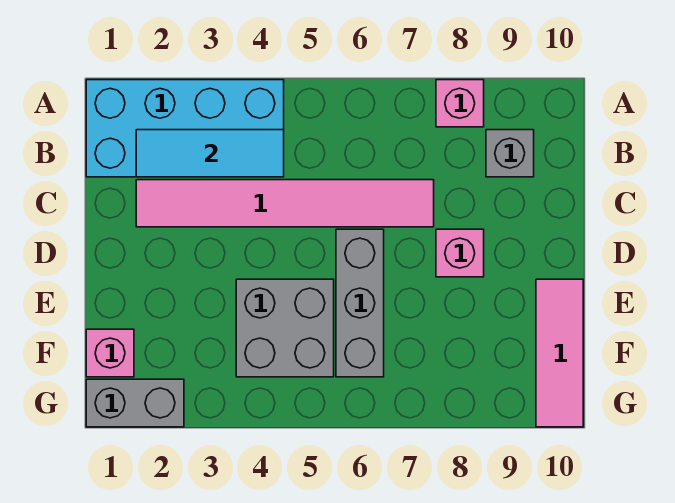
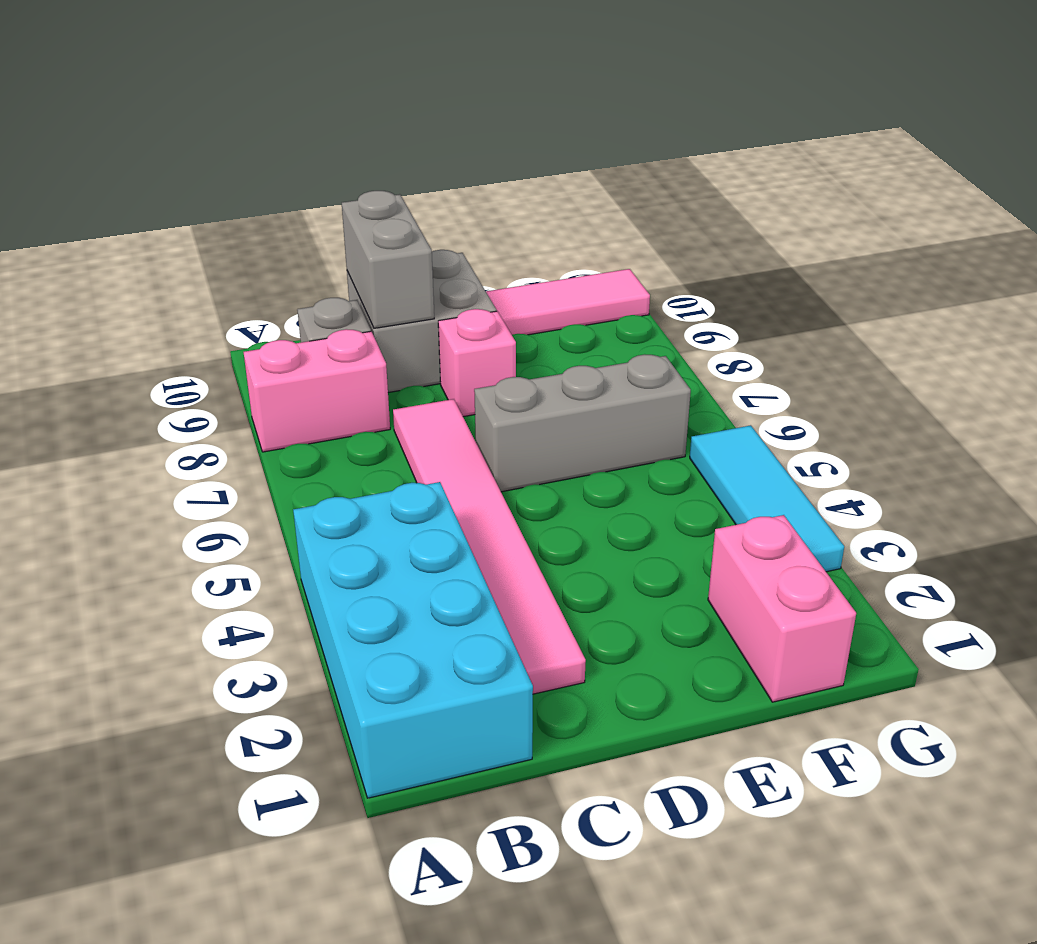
pink 1x1 brick [436,80,484,127] -> pink 1x2 brick [244,329,390,452]
cyan 1x3 tile [136,130,284,177] -> cyan 1x3 tile moved to [690,425,844,572]
grey 2x2 brick [236,279,334,377] -> grey 2x2 brick moved to [347,250,497,393]
pink 1x1 brick [86,329,134,377] -> pink 1x2 brick [708,515,856,702]
grey 1x2 brick [86,379,184,427] -> grey 1x2 brick moved to [342,191,434,328]

